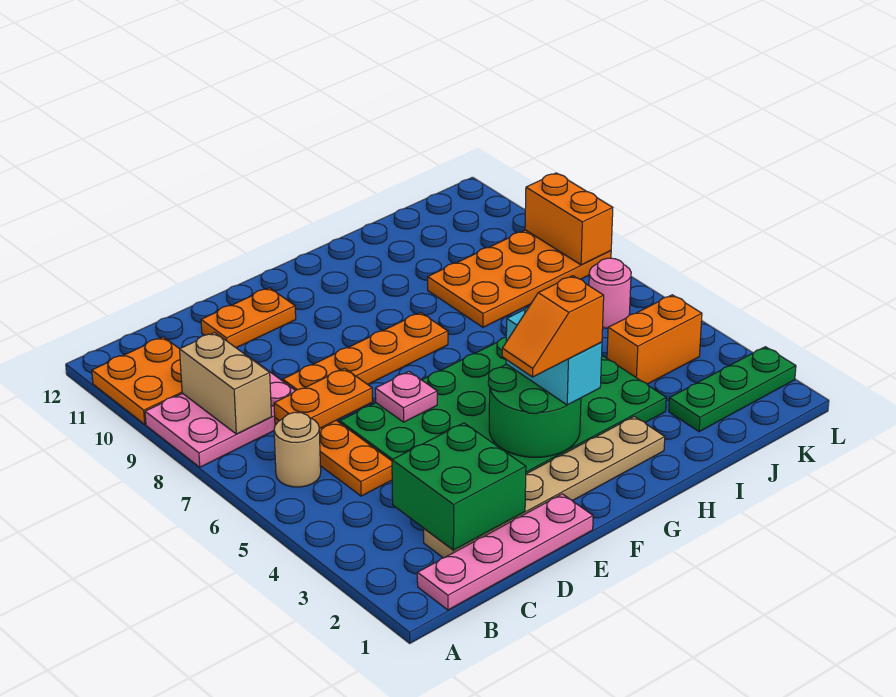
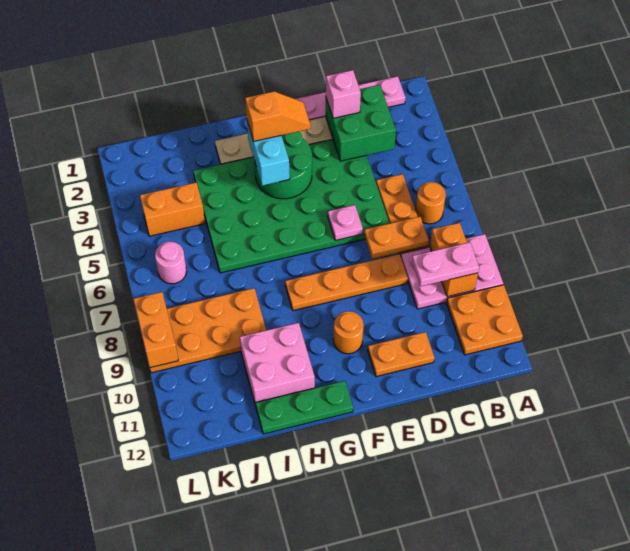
tan 1x1 round brick [274,412,321,487] -> orange 1x1 round brick [416,182,446,224]
tan 1x2 brick [180,332,272,434] -> orange 1x2 brick [430,223,478,297]
none -> pink 1x2 plate [412,242,479,286]
none -> pink 1x1 brick [326,70,361,118]
none -> orange 1x1 round brick [333,311,364,354]
none -> pink 2x2 brick [240,323,315,405]
green 1x3 plate [669,347,796,432] -> green 1x3 plate moved to [256,381,353,434]

